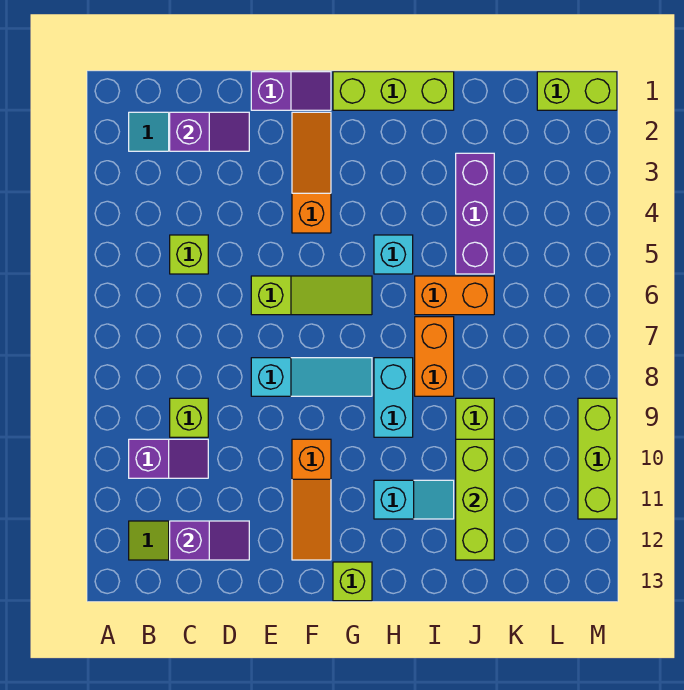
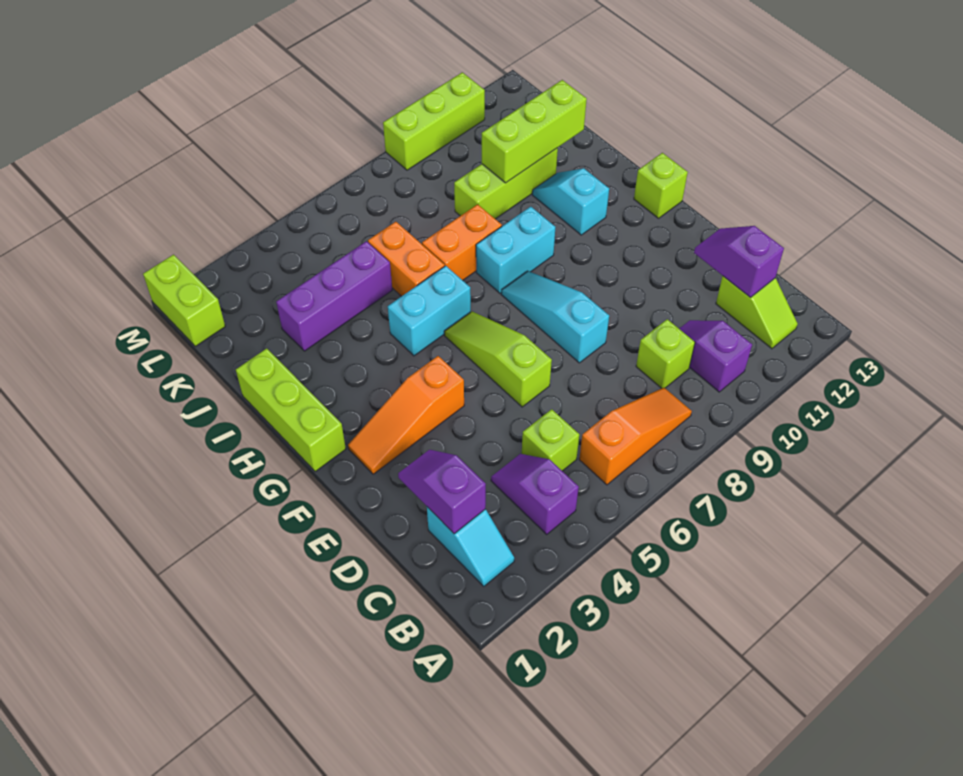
purple 1x2 slope [251,72,331,110] -> purple 1x2 slope moved to [491,454,579,534]
orange 1x3 slope [292,439,331,560] -> orange 1x3 slope moved to [579,388,692,485]
cyan 1x1 brick [374,235,413,274] -> cyan 1x2 brick [388,266,471,356]

